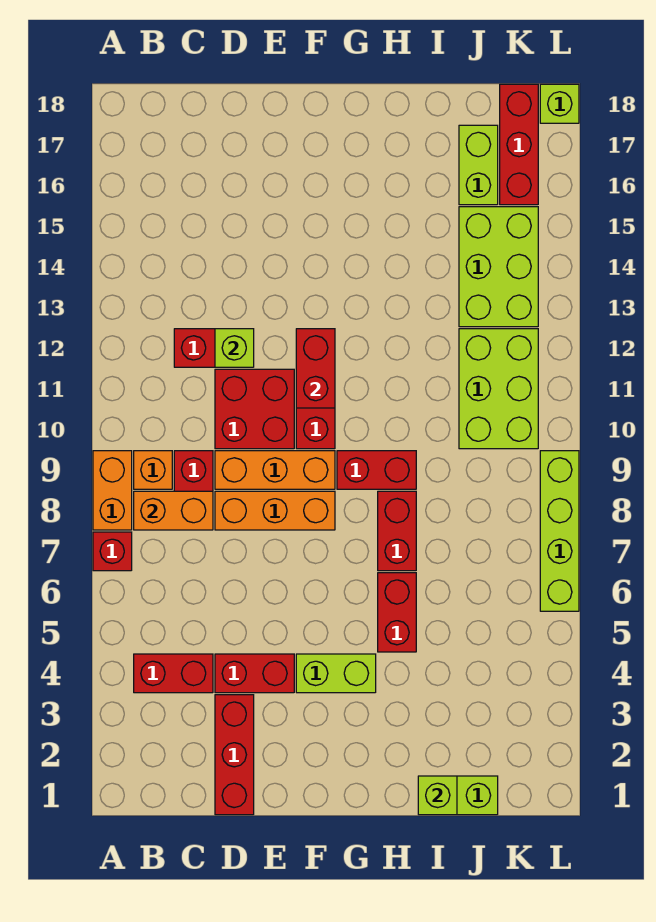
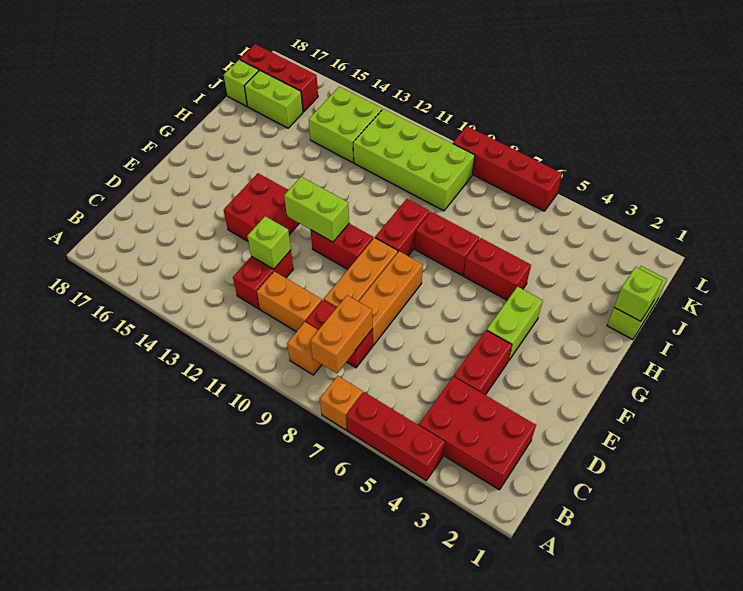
red 1x1 brick [93,532,132,571] -> orange 1x1 brick [320,376,363,430]
orange 1x2 brick [93,451,132,530] -> orange 1x2 brick moved to [257,271,322,332]
red 1x2 brick [134,654,213,693] -> red 2x3 brick [419,376,536,490]
red 1x3 brick [215,695,254,815] -> red 1x3 brick moved to [346,392,445,480]
red 2x2 brick [215,369,294,449] -> red 2x2 brick moved to [224,173,299,241]
red 1x2 brick [296,329,335,408] -> lime 1x2 brick [284,177,349,242]
lime 2x3 brick [459,329,538,449] -> lime 2x4 brick [353,109,475,211]
lime 2x3 brick [459,207,538,327] -> lime 2x2 brick [309,87,382,163]
lime 1x4 brick [540,451,579,611] -> red 1x4 brick [453,126,562,211]
lime 1x1 brick [540,84,579,123] -> lime 1x1 brick moved to [224,60,259,106]

